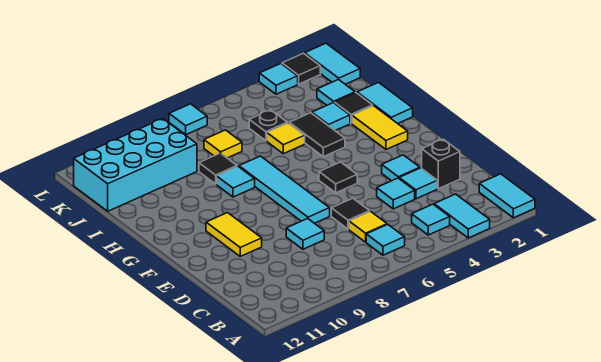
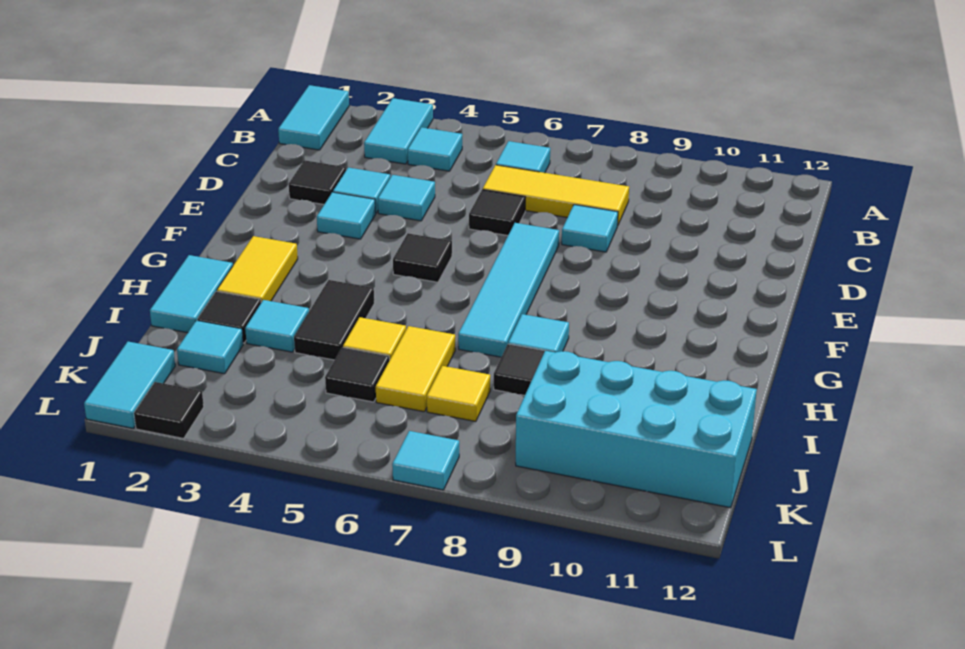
yellow 1x1 tile [349,211,387,242] -> yellow 1x3 tile [483,165,629,226]
black 1x1 brick [422,139,460,189] -> black 1x1 tile [289,160,346,204]
yellow 1x2 tile [206,213,262,256] -> yellow 1x2 tile moved to [376,326,455,412]
black 1x1 plate [249,110,287,141] -> black 1x1 tile [325,347,390,402]
cyan 1x1 tile [259,64,298,94] -> none

